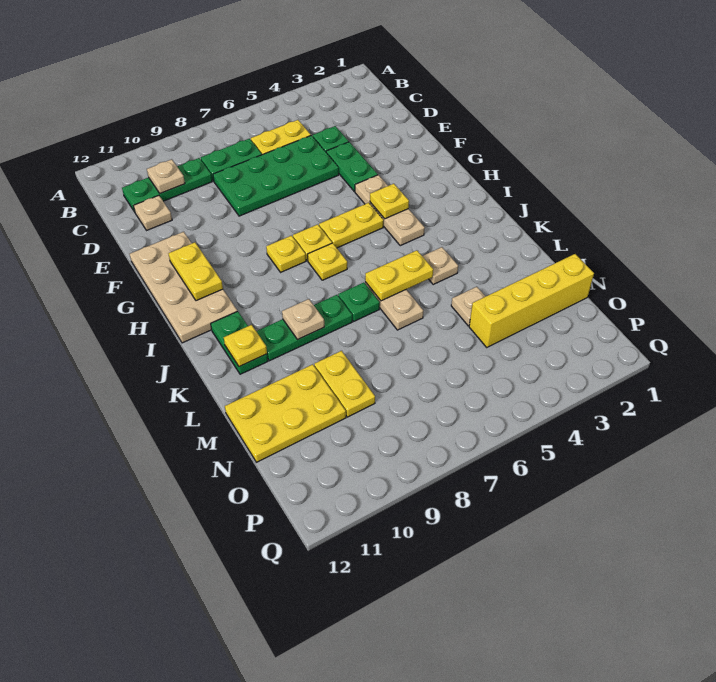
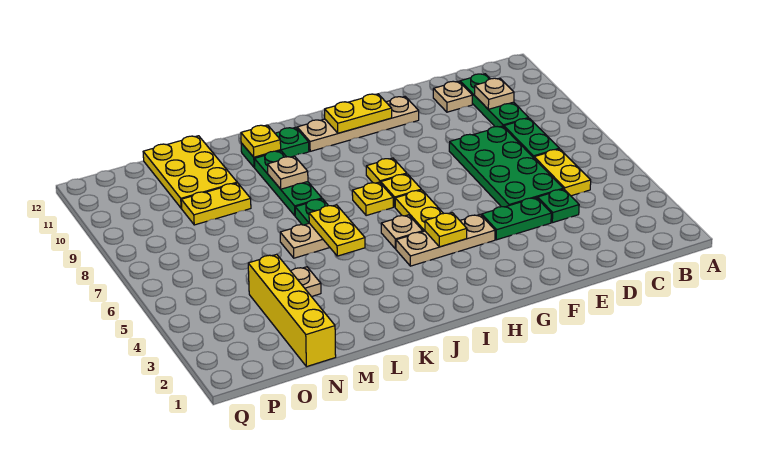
tan 2x4 plate [130,232,237,343] -> tan 1x4 plate [297,97,419,151]
tan 1x1 plate [423,247,458,284] -> tan 1x1 plate moved to [381,215,423,249]

